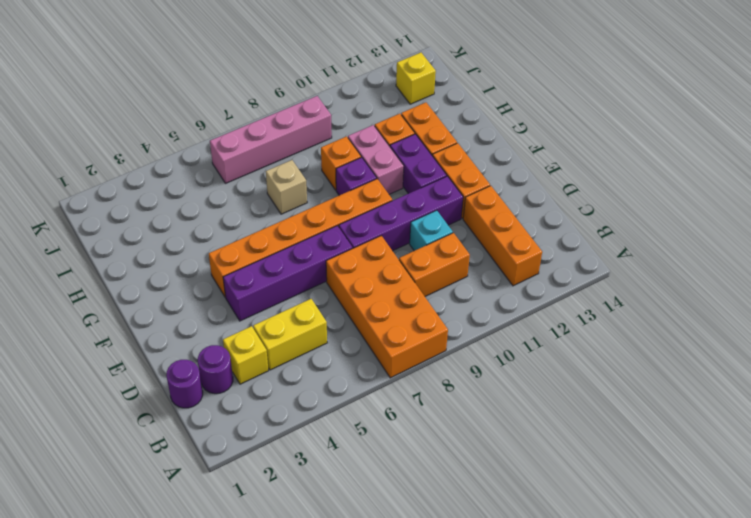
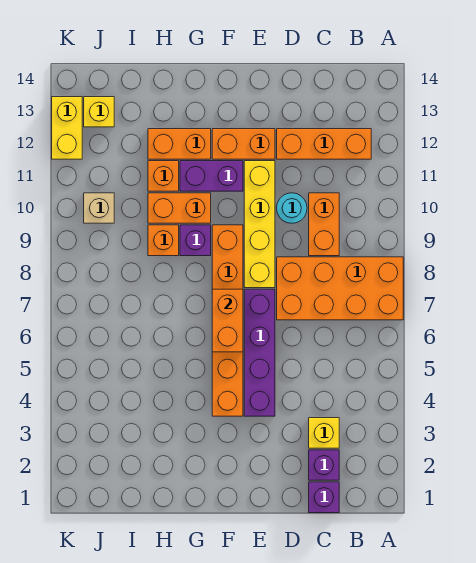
purple 1x1 round brick [166,360,203,408] -> purple 1x1 brick [309,482,339,513]
purple 1x1 round brick [198,345,233,394] -> purple 1x1 brick [309,450,339,480]
yellow 1x2 brick [253,299,327,370] -> yellow 1x2 brick moved to [52,97,82,159]
cyan 1x1 brick [410,210,453,251] -> cyan 1x1 round brick [277,193,307,223]
purple 1x4 brick [339,176,463,251] -> yellow 1x4 brick [244,161,275,288]
none -> orange 1x2 brick [212,289,243,352]
pink 1x2 brick [348,125,404,194] -> orange 1x2 brick [148,193,211,223]
tan 1x1 brick [266,160,307,214] -> tan 1x1 brick moved to [84,193,114,223]
pink 1x4 brick [210,96,332,183] -> none

